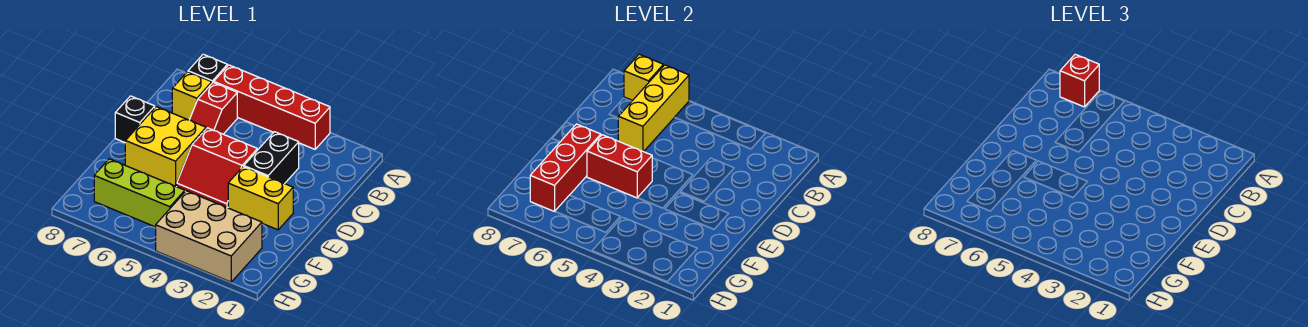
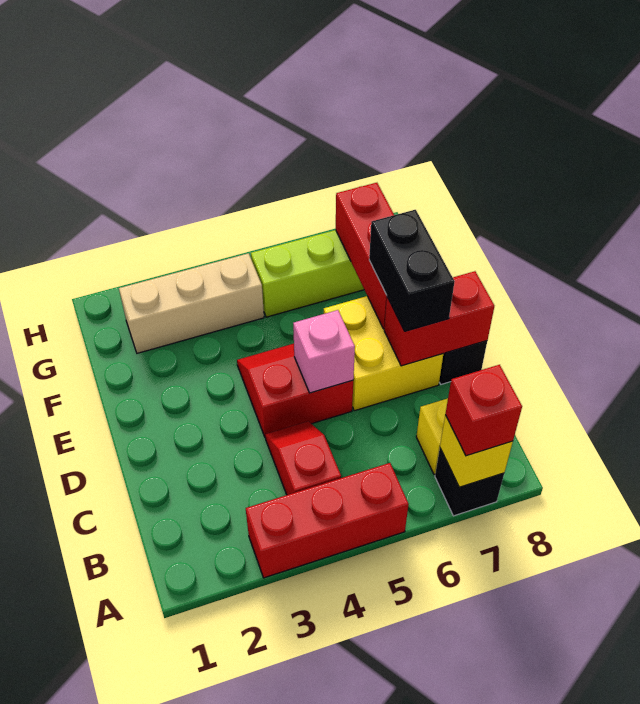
red 1x4 brick [214,65,330,149] -> red 1x3 brick [246,463,409,578]
yellow 1x3 brick [618,65,689,152] -> none
red 1x2 slope [190,82,237,134] -> red 1x2 slope moved to [265,421,341,495]
black 1x2 brick [244,132,299,184] -> black 1x2 brick moved to [369,210,455,331]
none -> pink 1x1 brick [293,310,355,393]
yellow 1x2 brick [228,166,293,230] -> none
red 1x2 brick [587,135,652,198] -> red 1x2 brick moved to [384,271,494,366]
tan 2x3 brick [156,191,262,282] -> tan 1x3 brick [119,253,264,353]

